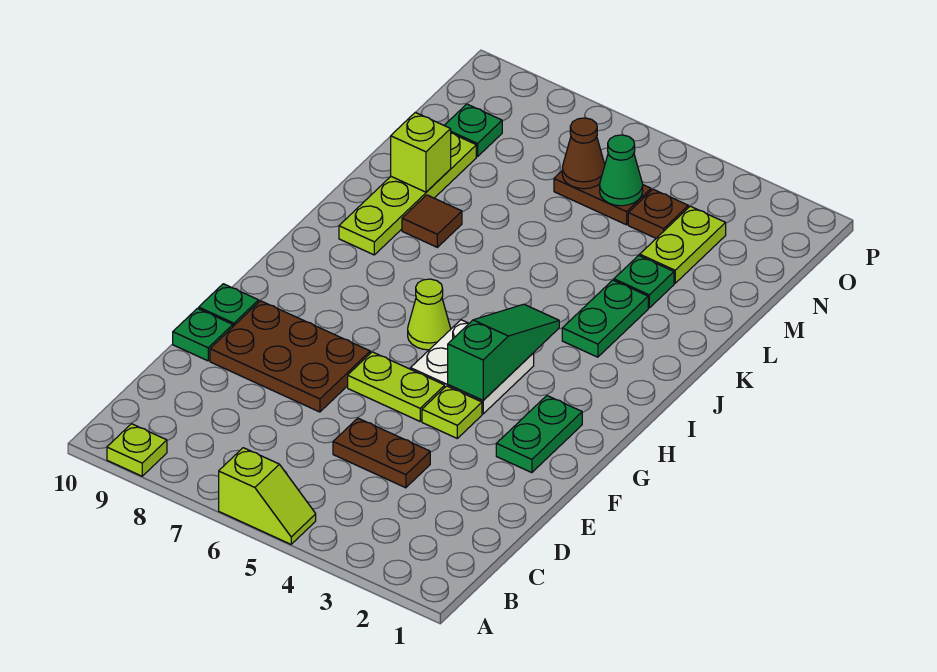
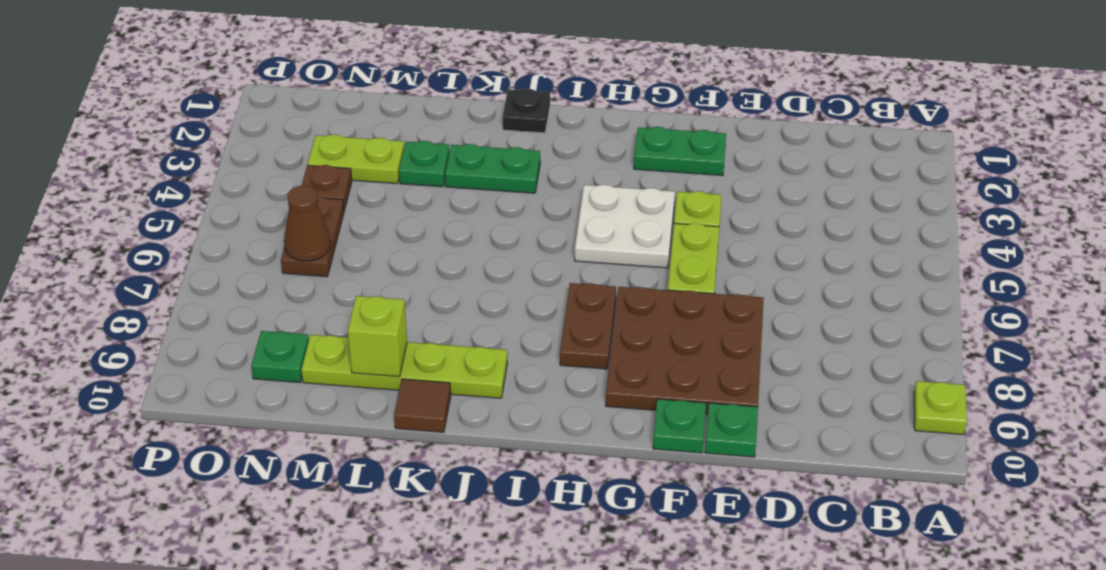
lime 1x2 slope [219,448,316,544] -> none
brown 1x2 plate [333,418,430,488] -> brown 1x2 plate moved to [560,283,616,369]
brown 2x3 plate [210,301,370,412] -> brown 3x3 plate [606,287,764,414]
green 1x3 slope [448,304,559,400] -> none
lime 1x1 cone [408,279,451,350] -> none
none -> black 1x1 plate [503,88,550,133]
brown 1x1 tile [402,195,462,247] -> brown 1x1 tile moved to [394,379,451,432]
green 1x1 cone [600,135,643,206] -> none

